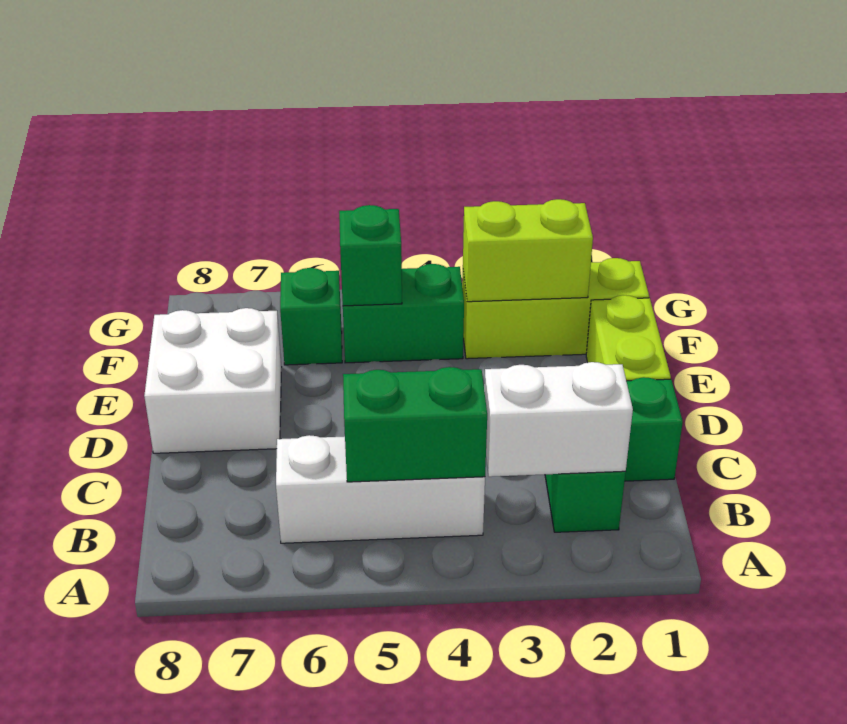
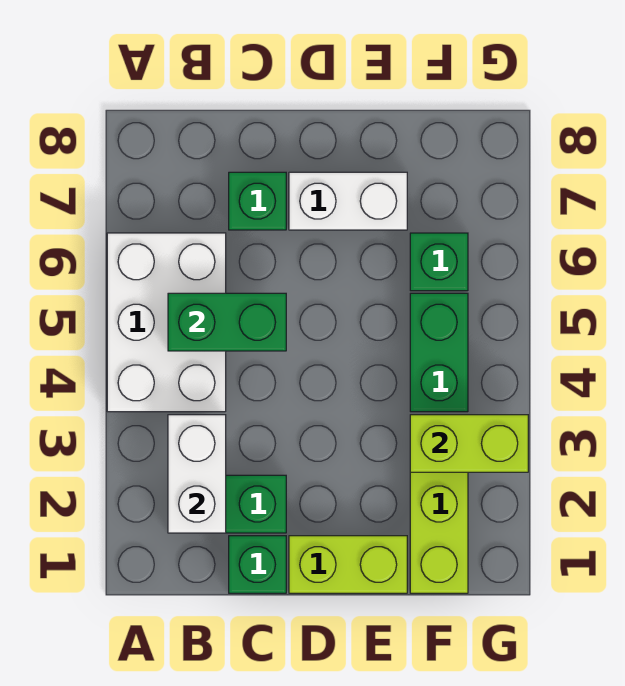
white 1x3 brick [276,435,485,543] -> white 2x3 brick [107,233,226,412]
green 1x2 brick [343,367,487,482] -> green 1x2 brick turned to [168,293,286,351]
white 2x2 brick [144,308,282,453] -> white 1x2 brick [289,172,407,230]
lime 1x2 brick [463,199,593,302] -> lime 1x2 brick turned to [410,415,528,472]
green 1x1 brick [339,205,402,306] -> green 1x1 brick moved to [229,172,286,230]

